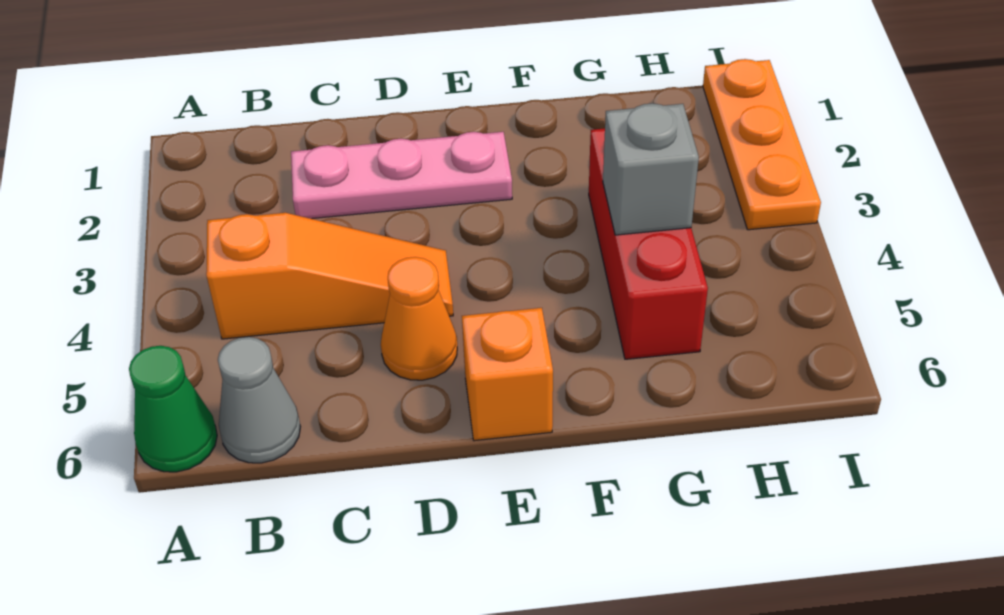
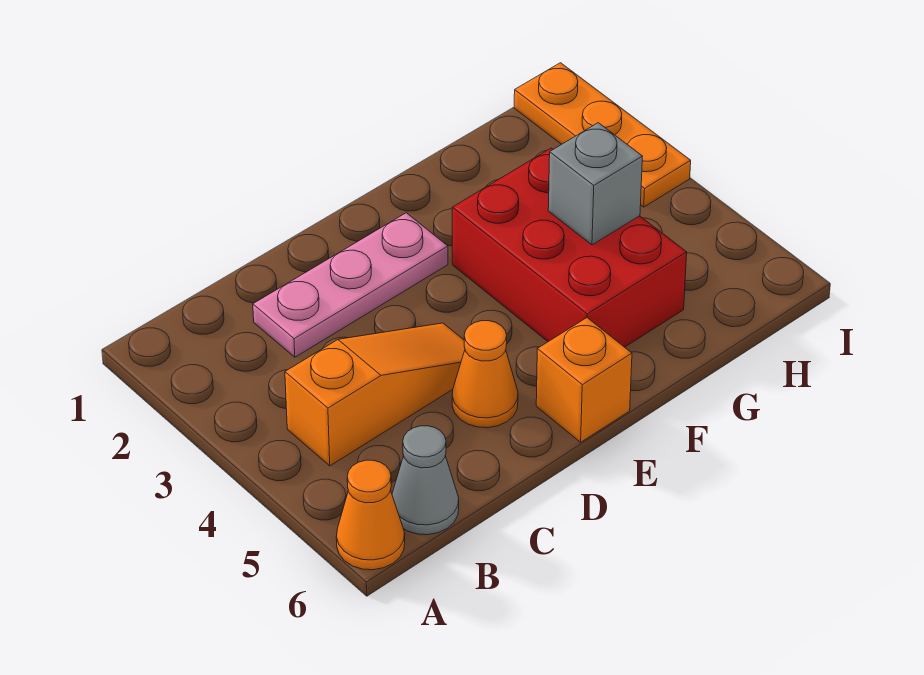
green 1x1 cone [129,346,217,472] -> orange 1x1 cone [336,460,405,570]
red 1x3 brick [589,128,708,359] -> red 2x3 brick [452,148,687,347]

